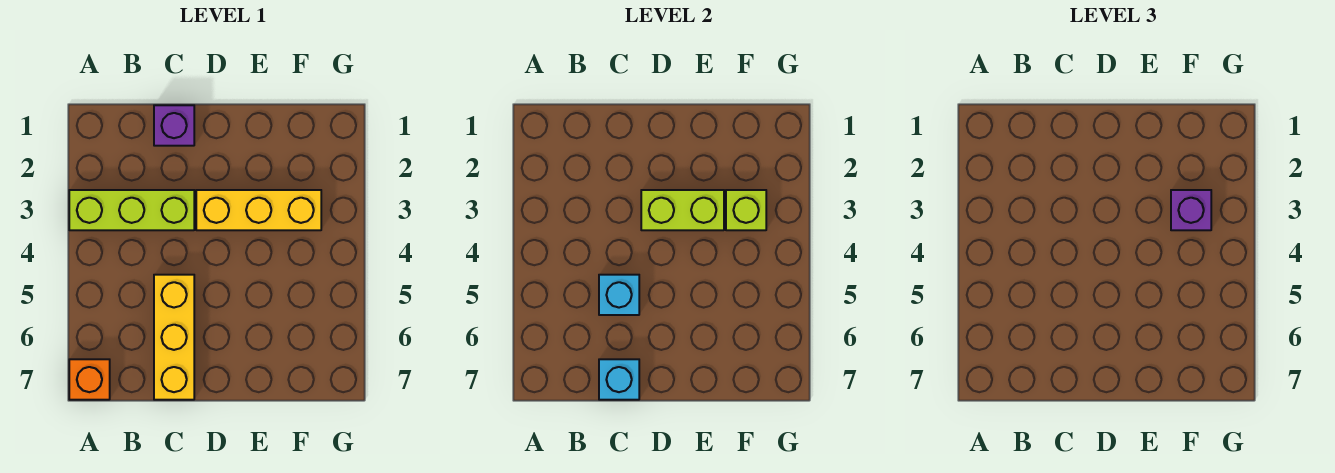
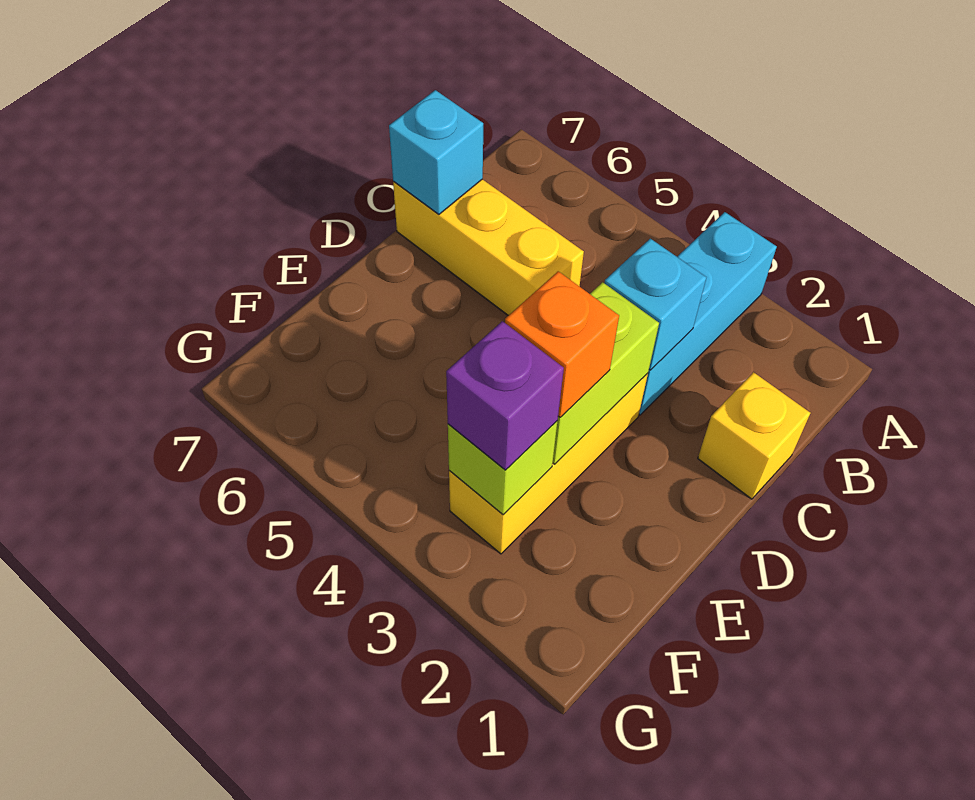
lime 1x3 brick [69,190,194,230] -> cyan 1x3 brick [639,212,777,415]
orange 1x1 brick [69,359,110,400] -> orange 1x1 brick moved to [505,271,619,417]
purple 1x1 brick [154,105,194,146] -> yellow 1x1 brick [698,372,810,499]
cyan 1x1 brick [599,275,639,315] -> cyan 1x1 brick moved to [604,239,706,370]

